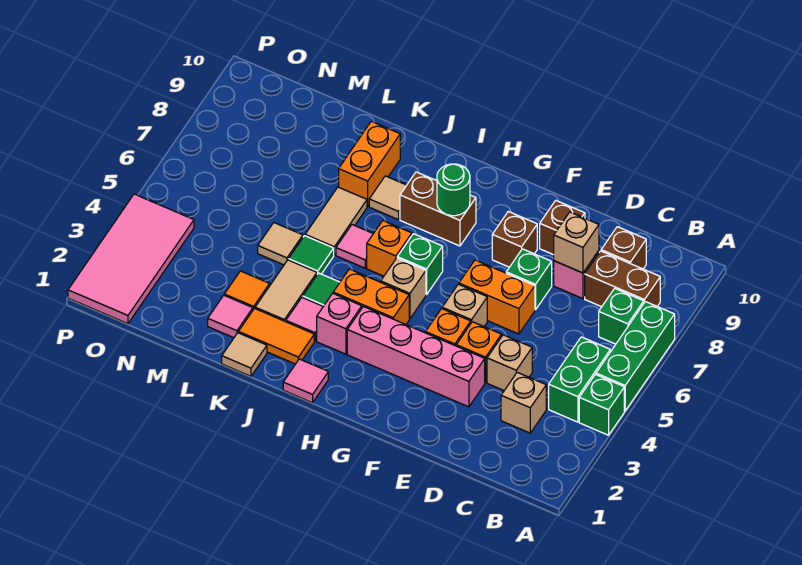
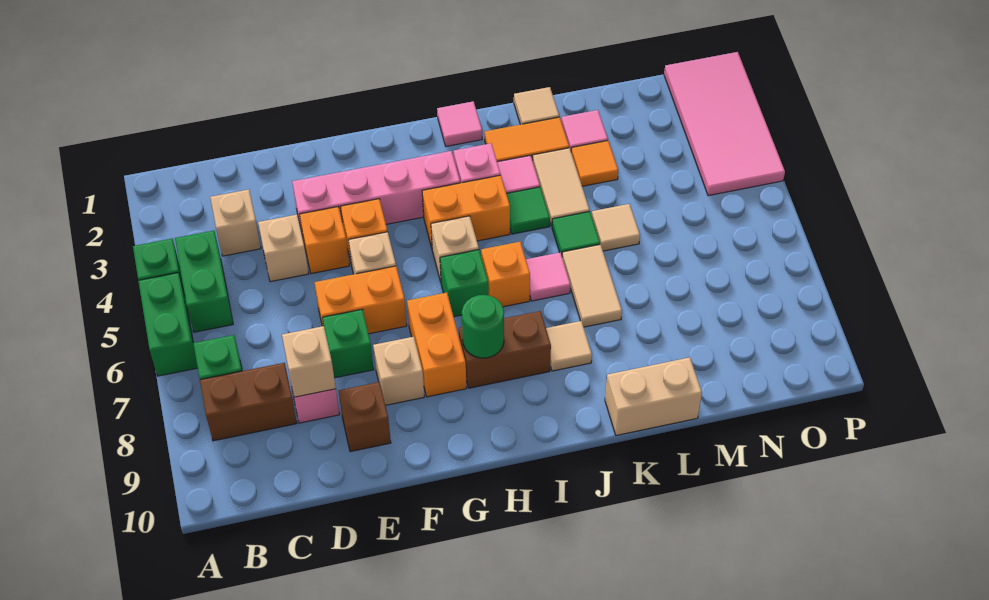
green 1x3 brick [596,302,675,411] -> green 1x2 brick [138,273,198,376]
brown 1x1 brick [601,227,646,269] -> none
brown 1x1 brick [492,211,537,267] -> tan 1x1 brick [373,337,424,405]
orange 1x2 brick [339,121,400,206] -> orange 1x2 brick moved to [407,293,466,397]
none -> tan 1x2 brick [605,357,702,436]

